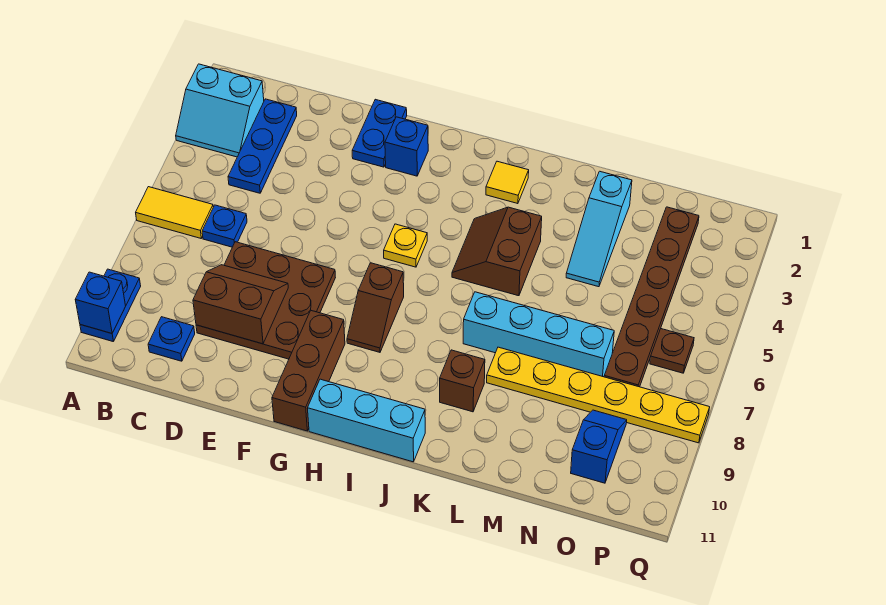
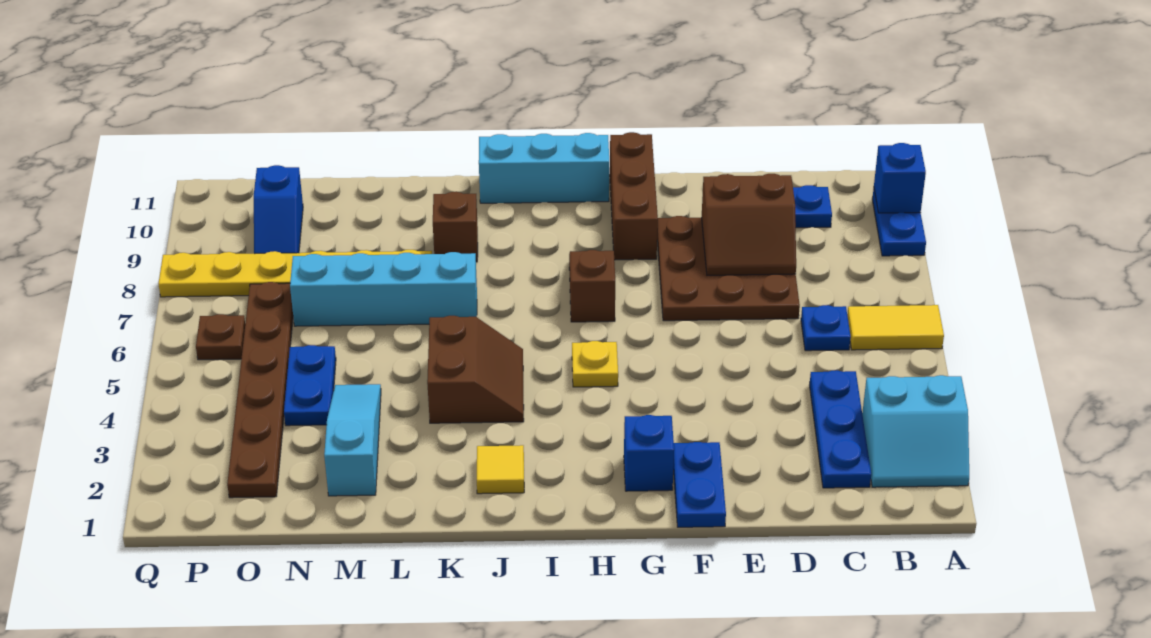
cyan 2x2 slope [176,64,264,157] -> cyan 2x2 slope turned to [862,375,969,487]
none -> blue 1x2 plate [284,345,336,426]

